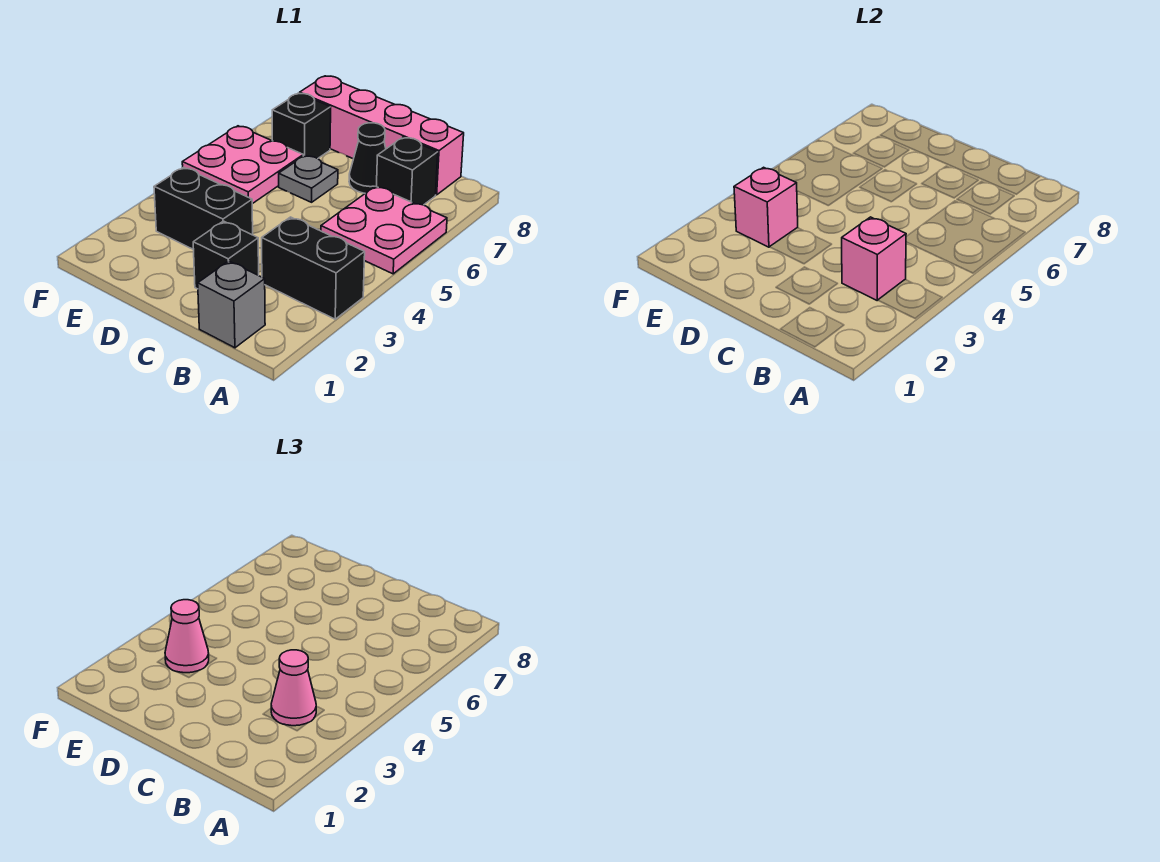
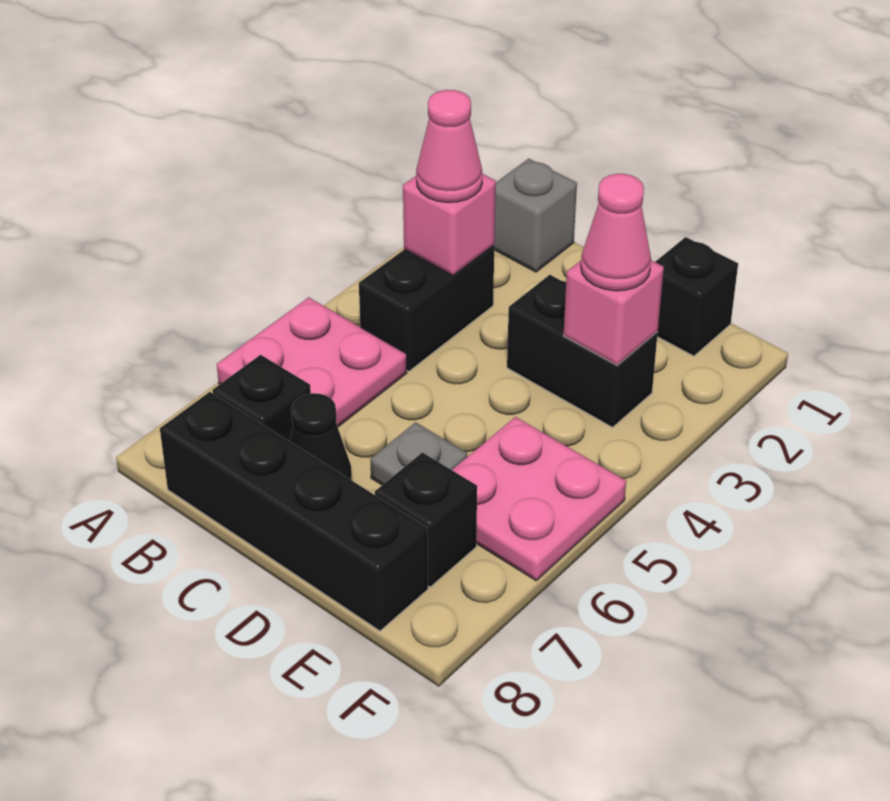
black 1x2 brick [262,217,365,319] -> black 1x2 brick turned to [359,245,494,371]
pink 1x4 brick [300,76,464,195] -> black 1x4 brick [160,392,428,631]
black 1x1 brick [193,221,259,289] -> black 1x1 brick moved to [656,237,738,356]

